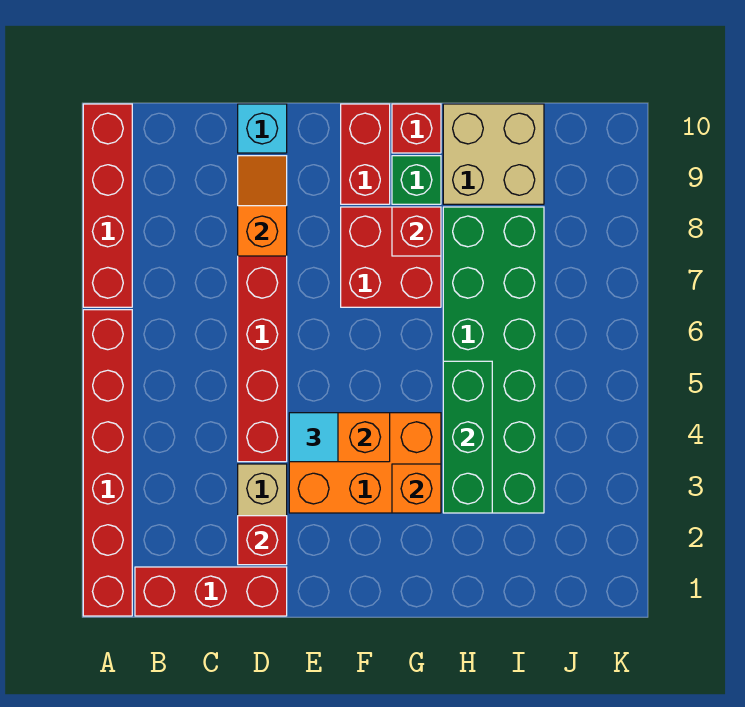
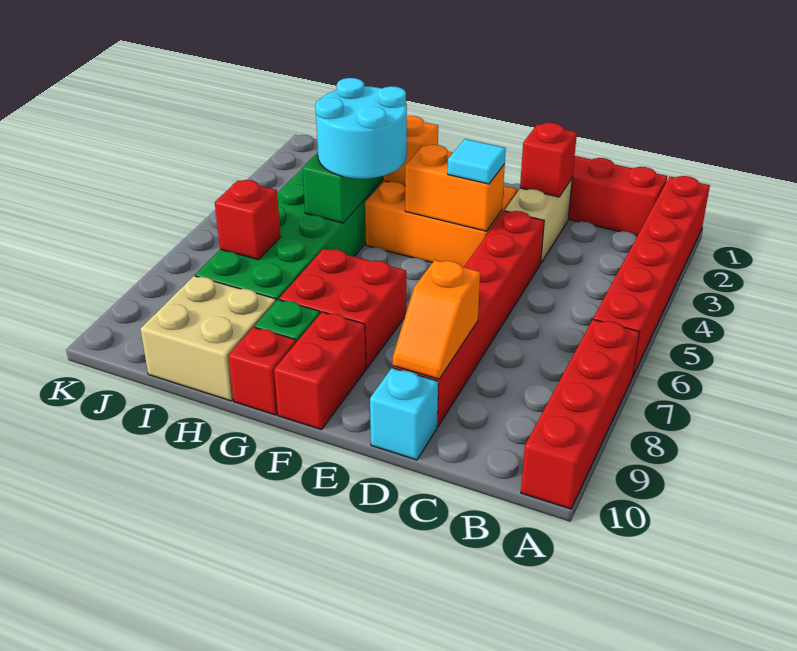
none -> cyan 2x2 round brick [315,78,407,179]
red 1x1 brick [392,207,441,256] -> red 1x1 brick moved to [215,180,281,260]

